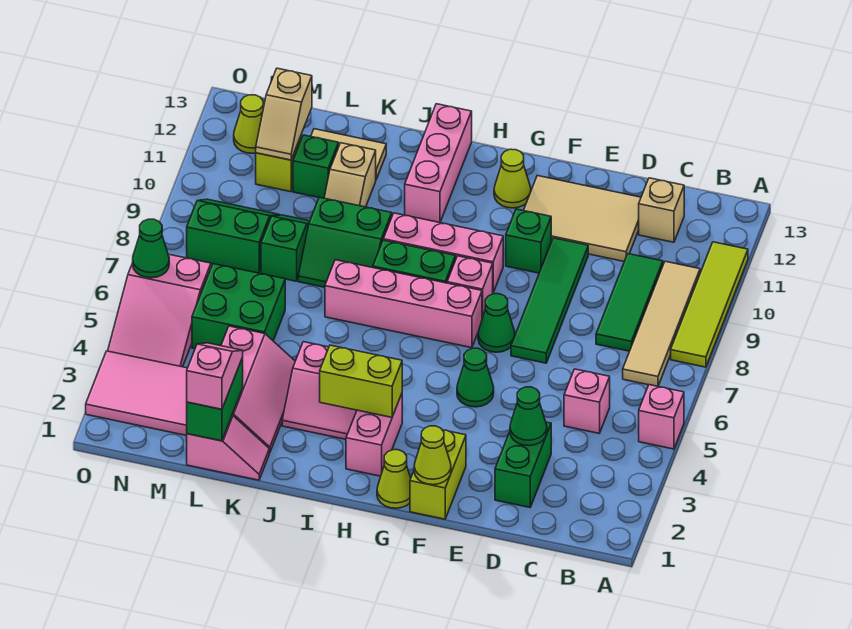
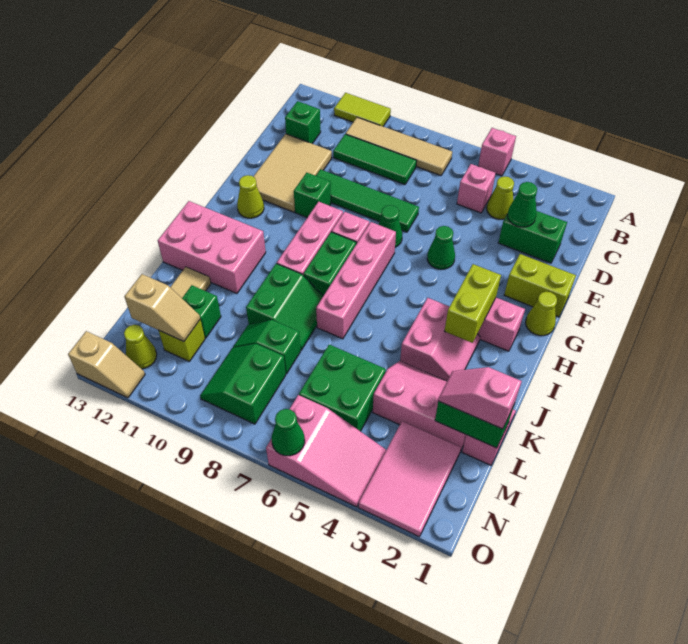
lime 1x4 tile [671,242,748,367] -> lime 1x2 tile [334,93,391,126]
tan 1x1 brick [639,178,684,242] -> green 1x1 brick [285,101,321,144]
lime 1x1 cone [414,426,451,485] -> lime 1x1 cone moved to [487,176,514,219]
pink 1x3 brick [405,104,472,223] -> pink 2x3 brick [158,201,266,293]
tan 1x2 slope [324,143,376,207] -> tan 1x2 slope moved to [68,331,145,398]

